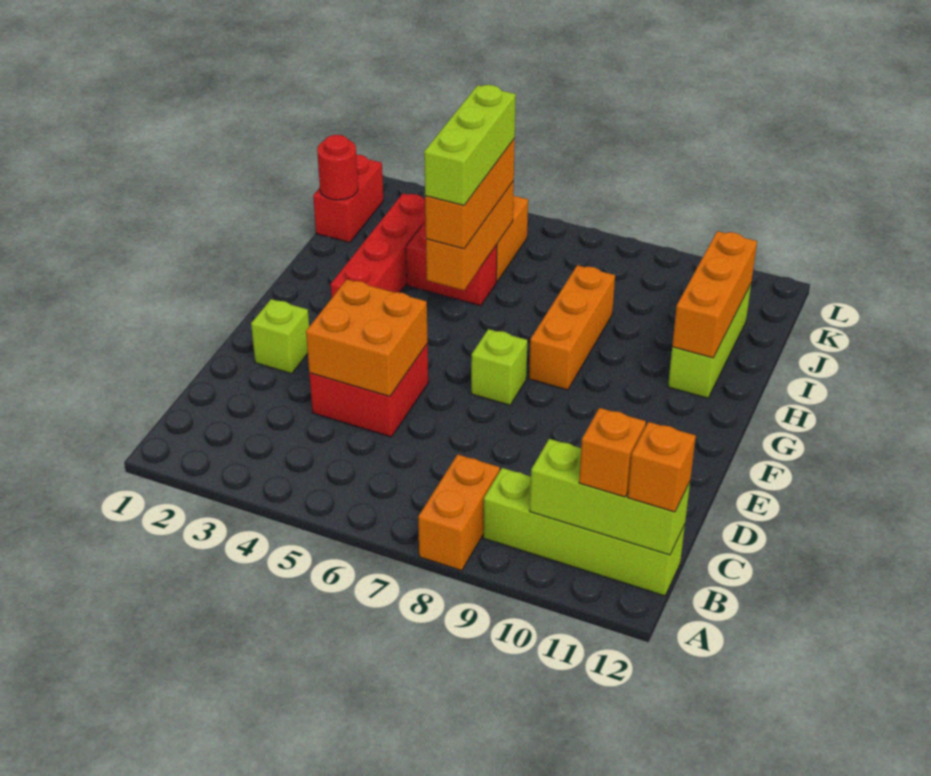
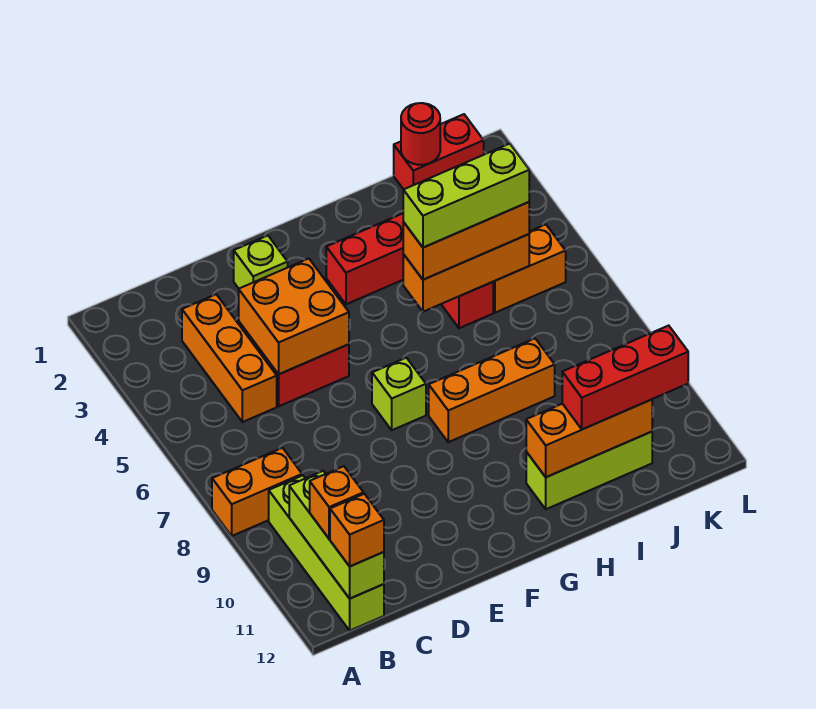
none -> orange 1x3 brick [182,294,277,422]
none -> red 1x3 brick [562,326,688,429]

